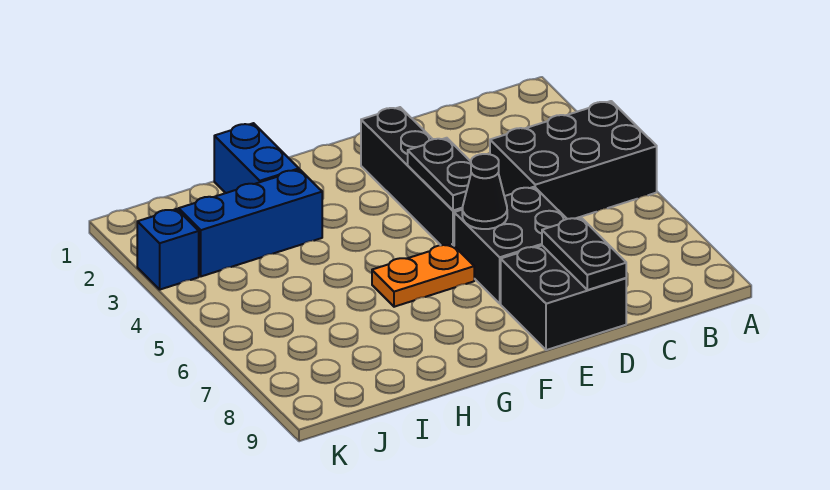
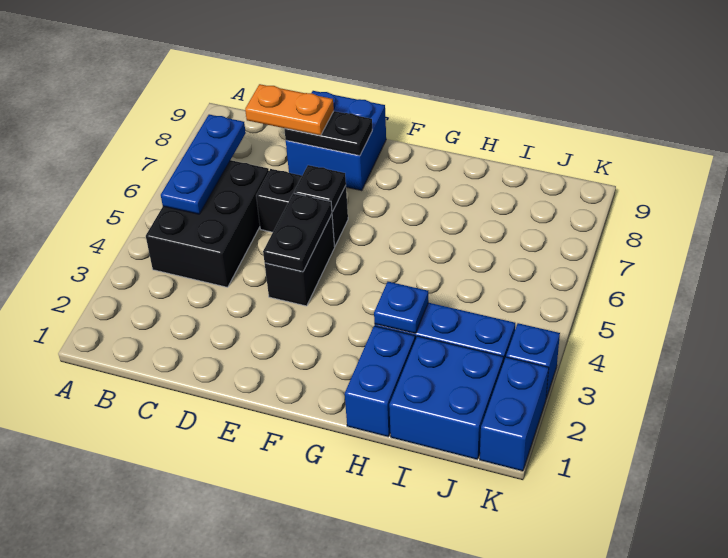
black 2x3 brick [490,101,657,219] -> black 2x3 brick turned to [146,160,269,287]
none -> blue 1x3 plate [161,114,246,214]
black 2x2 brick [454,187,567,304] -> black 1x2 brick [256,169,348,246]
black 2x2 brick [501,246,626,350] -> blue 2x2 brick [286,91,386,191]
black 1x2 plate [542,218,626,290] -> black 1x2 plate turned to [285,111,372,156]
black 1x4 brick [361,107,462,245] -> black 1x2 brick [265,214,335,306]
black 1x1 cone [462,154,507,229] -> black 1x1 plate [294,165,346,212]
orange 1x2 plate [372,244,474,307] -> orange 1x2 plate moved to [245,84,334,136]
none -> blue 1x1 plate [374,282,429,334]
none -> blue 2x2 brick [389,336,503,459]
none -> blue 1x2 brick [480,357,549,471]

